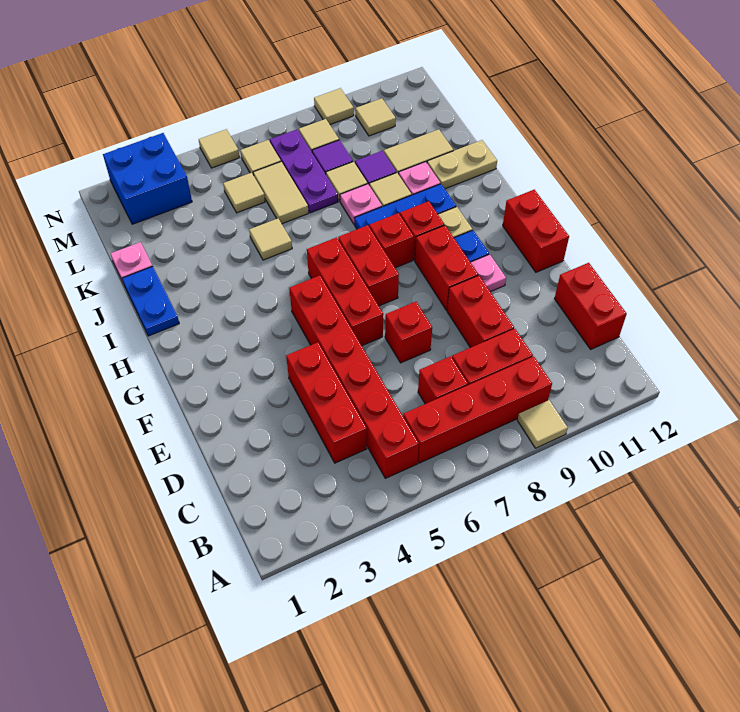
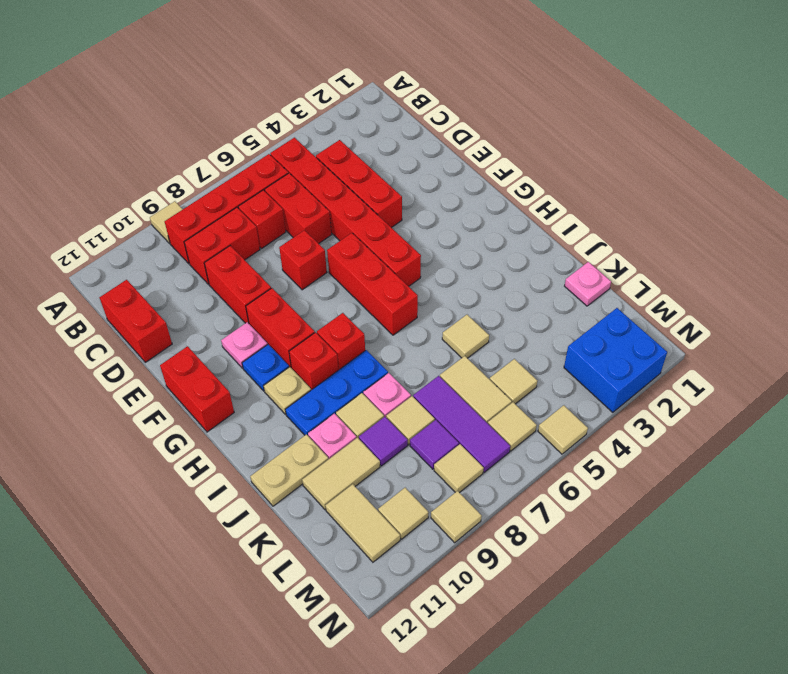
red 1x2 brick [338,225,399,306] -> red 1x2 brick moved to [265,173,331,244]
blue 1x2 plate [122,267,179,336] -> none
purple 1x3 plate [270,129,338,213] -> purple 1x3 tile [413,376,510,472]
none -> tan 1x2 tile [326,484,400,562]

